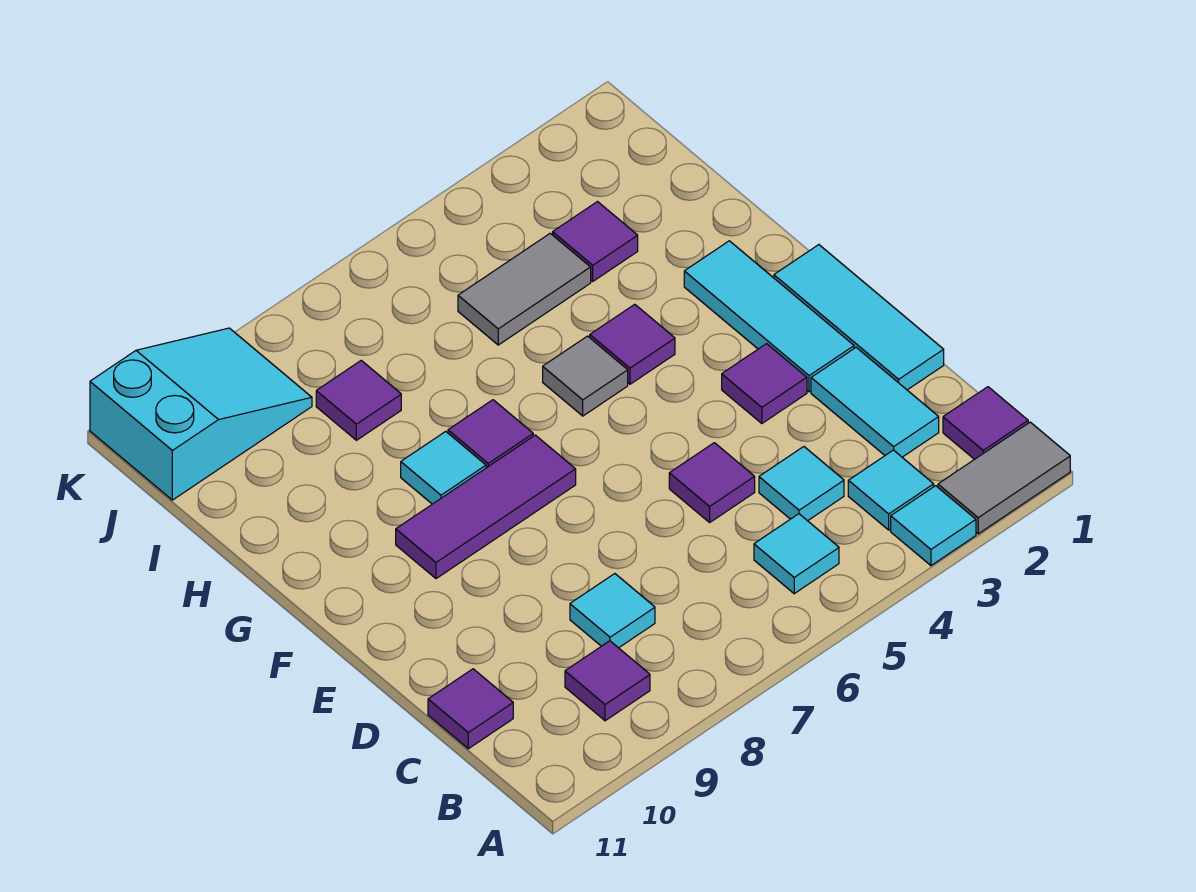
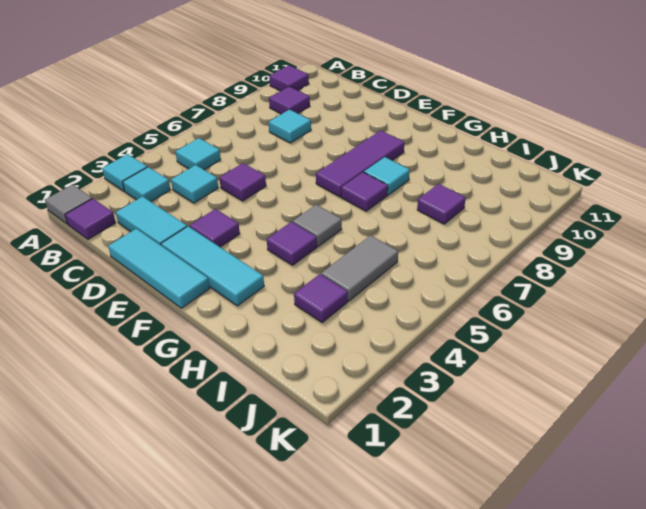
grey 1x2 tile [938,422,1070,534] -> grey 1x1 tile [45,184,92,224]
purple 1x1 tile [428,669,513,749] -> purple 1x1 tile moved to [269,65,309,91]
cyan 2x3 slope [90,328,312,500] -> none

